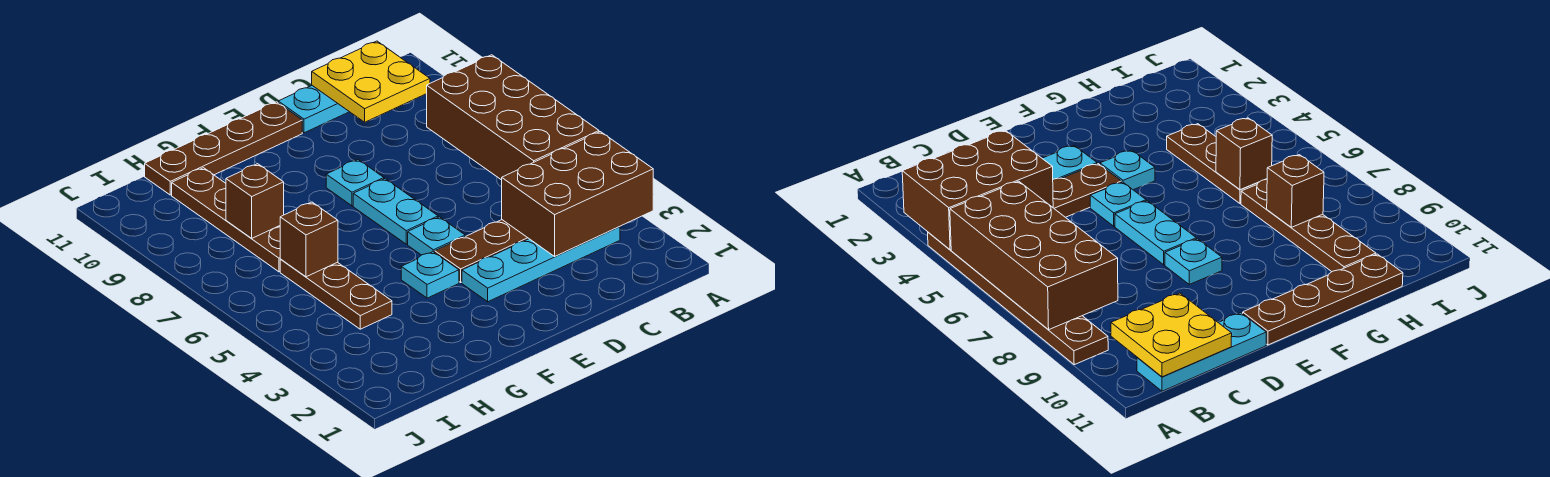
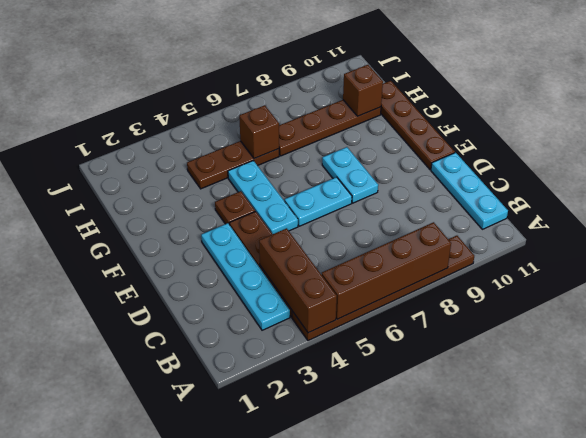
brown 2x3 brick [502,132,653,256] -> brown 1x3 brick [259,228,337,333]
brown 2x4 brick [427,55,599,180] -> brown 1x4 brick [322,222,451,319]
yellow 2x2 plate [312,41,430,122] -> none
cyan 1x1 plate [408,217,465,255] -> cyan 1x3 plate [228,161,298,234]
cyan 1x1 plate [326,160,384,206] -> cyan 1x2 plate [322,147,378,203]
cyan 1x1 plate [401,252,459,298] -> brown 1x1 plate [215,191,255,225]
brown 1x1 brick [226,164,284,238] -> brown 1x1 brick moved to [343,65,383,116]

